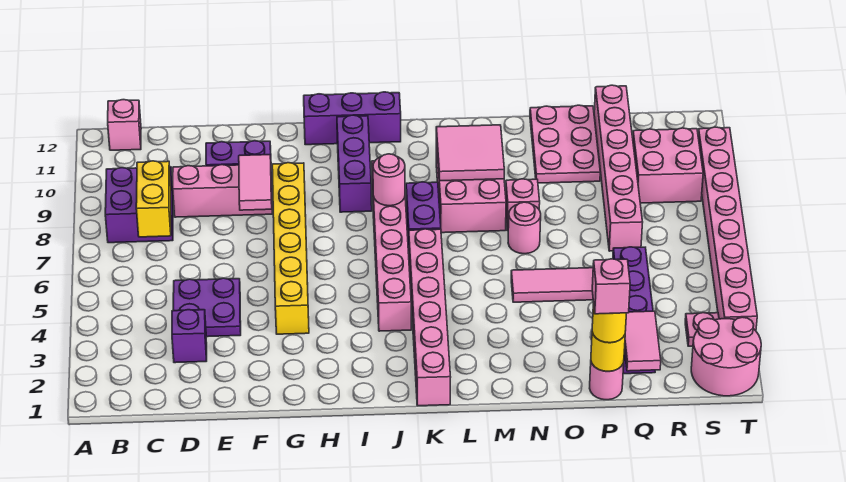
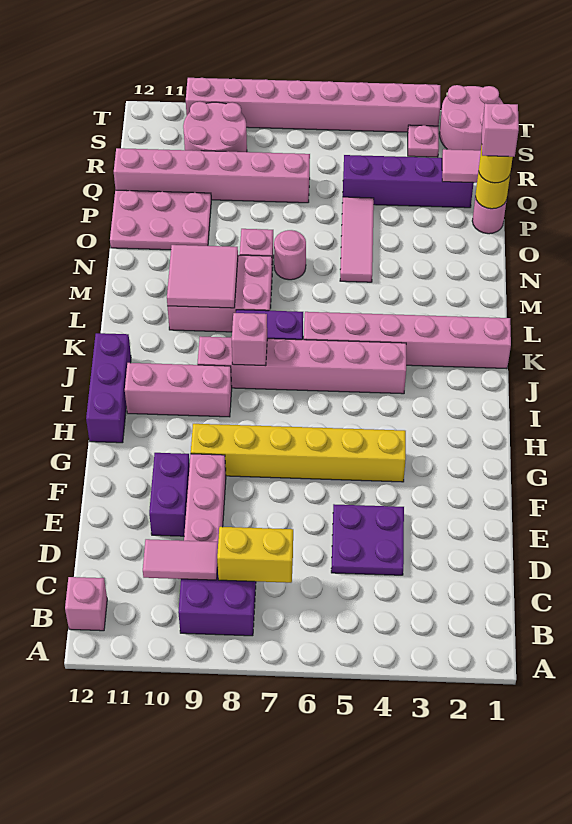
purple 1x1 brick [172,310,207,363] -> none
pink 1x2 tile [239,155,272,210] -> pink 1x2 tile moved to [143,539,218,580]
purple 1x3 brick [337,115,372,212] -> pink 1x3 brick [125,363,232,417]
pink 1x1 round brick [373,154,405,206] -> pink 1x1 brick [232,313,267,366]
pink 2x2 brick [633,128,703,203] -> pink 2x2 round brick [183,102,247,152]

